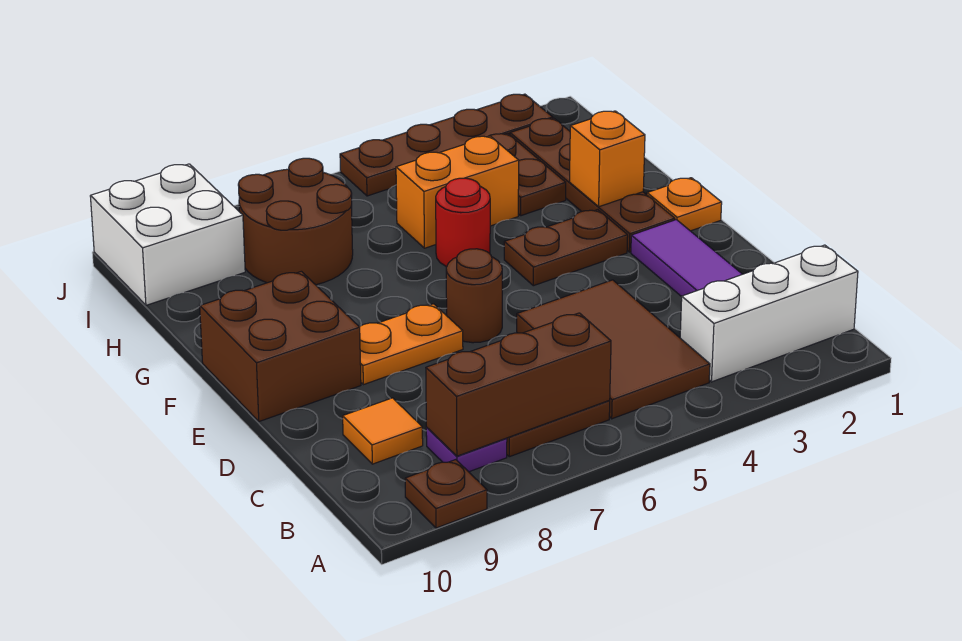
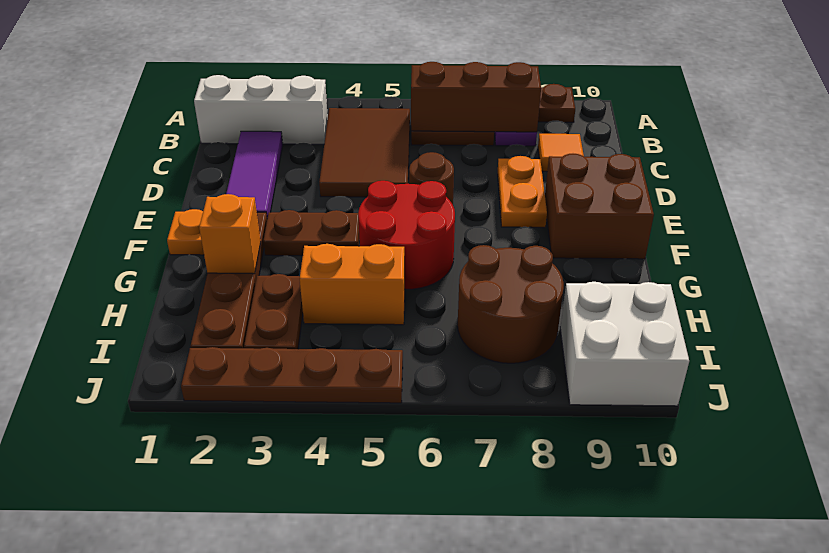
orange 1x2 plate [360,304,463,385] -> orange 1x2 plate turned to [498,156,547,227]
red 1x1 round brick [436,178,490,266] -> red 2x2 round brick [358,181,455,289]

